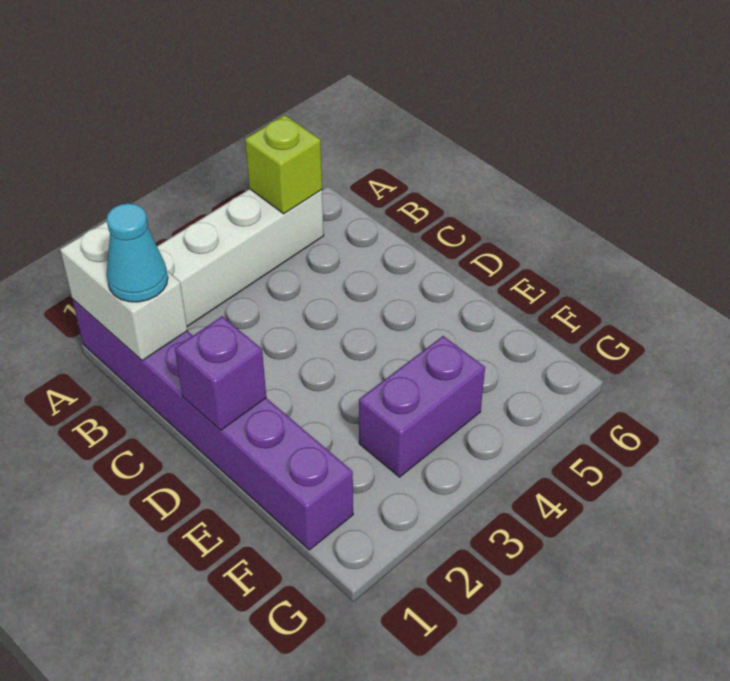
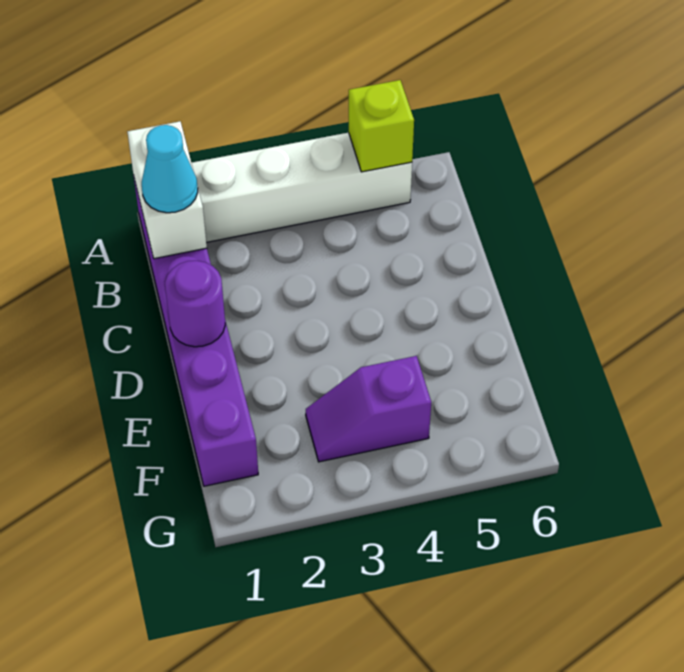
purple 1x1 brick [175,316,266,430] -> purple 1x1 round brick [165,261,225,347]
purple 1x2 brick [359,336,485,477] -> purple 1x2 slope [306,356,431,462]

